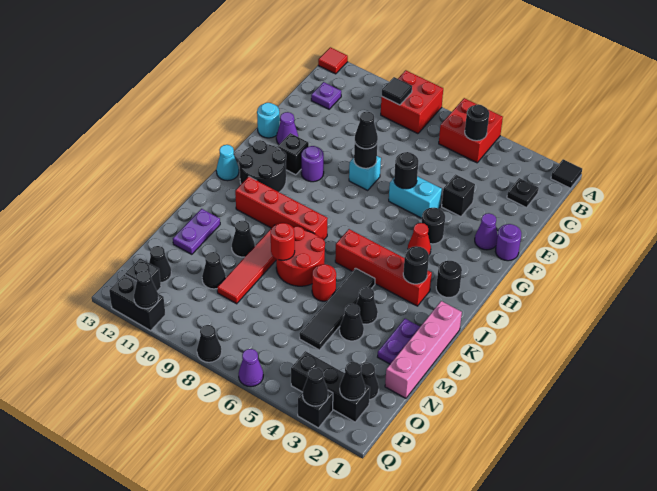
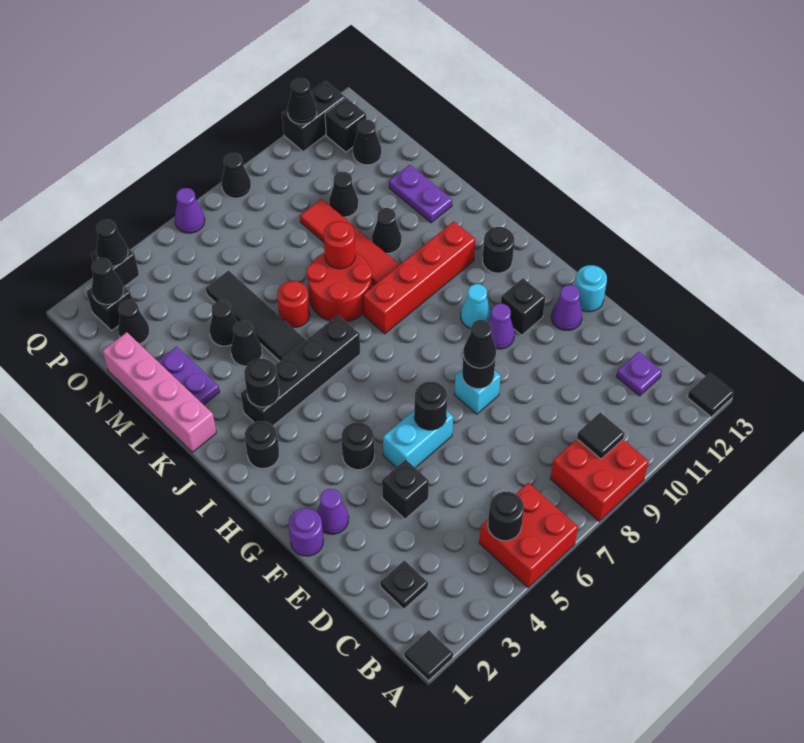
red 1x1 tile [318,47,348,74] -> black 1x1 tile [688,373,734,417]
purple 1x1 round brick [301,146,324,182] -> purple 1x1 cone [488,304,514,349]
red 1x1 cone [408,223,431,255] -> none
black 2x2 round brick [239,140,286,192] -> black 1x1 round brick [483,227,514,273]
cyan 1x1 cone [216,145,239,181] -> cyan 1x1 cone moved to [461,284,491,329]
red 1x4 brick [335,229,432,306] -> black 1x4 brick [241,315,360,426]
black 1x3 brick [291,351,370,422] -> black 1x1 brick [86,286,132,331]

